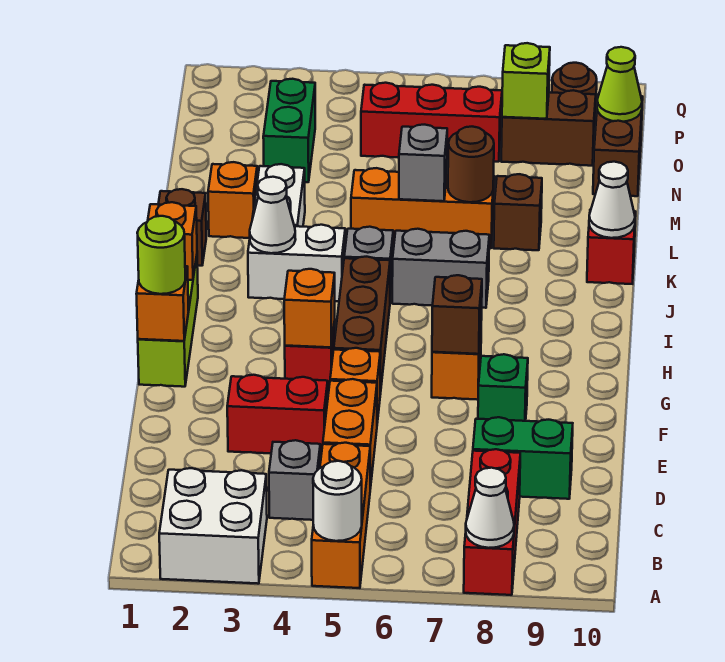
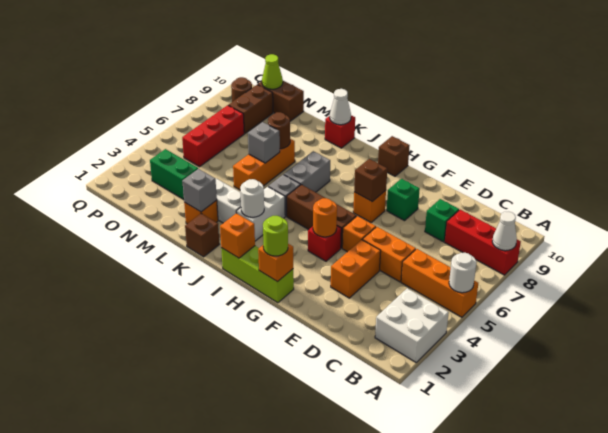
grey 1x1 brick [269,440,320,520] -> grey 1x1 brick moved to [182,169,217,212]
green 1x2 brick [473,417,573,499] -> green 1x1 brick [425,199,459,242]
red 1x2 brick [227,375,328,456] -> orange 1x2 brick [331,240,381,298]
orange 1x1 brick [284,269,335,347] -> orange 1x1 round brick [313,198,337,237]
white 1x1 cone [250,177,296,253] -> white 1x1 round brick [240,179,264,217]
brown 1x1 brick [494,174,542,250] -> brown 1x1 brick moved to [378,136,410,176]
lime 1x1 brick [502,43,550,119] -> none

